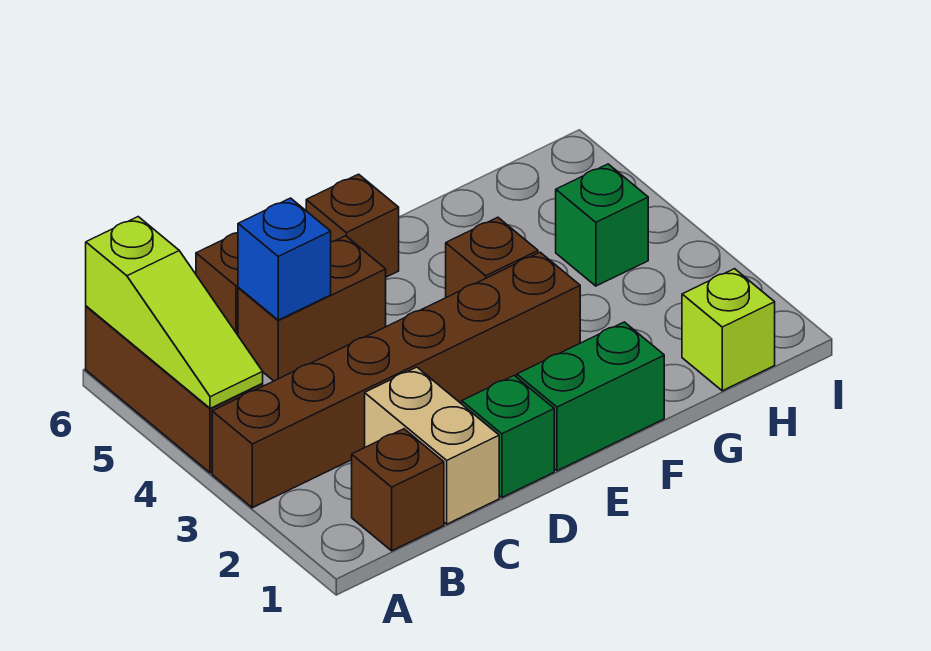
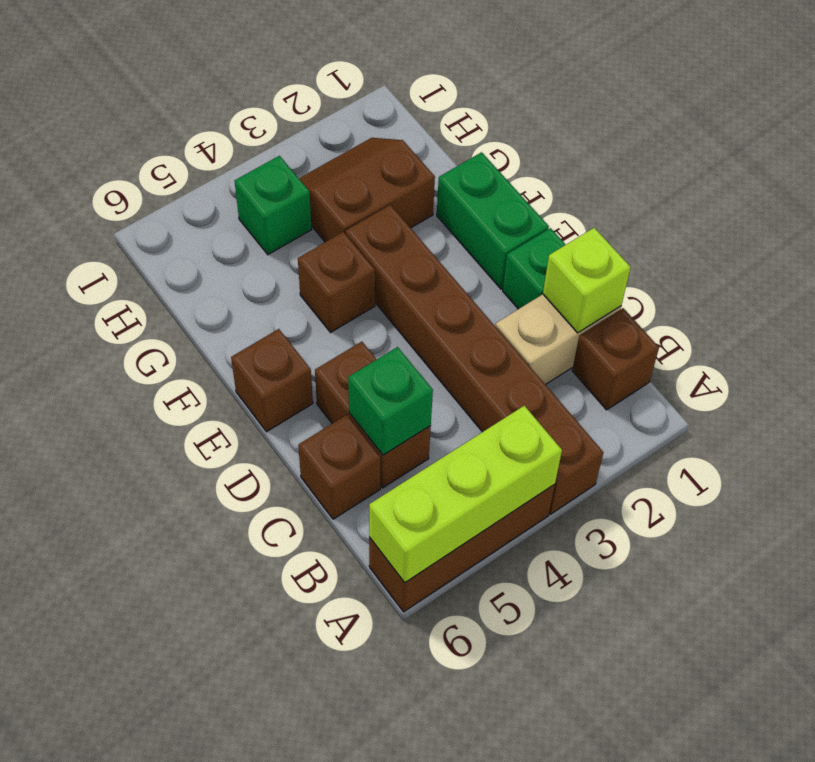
lime 1x3 slope [86,217,263,408] -> lime 1x3 brick [369,406,562,583]
blue 1x1 brick [238,198,331,320] -> green 1x1 brick [348,347,433,455]
none -> brown 2x2 slope [299,138,435,242]
lime 1x1 brick [682,269,775,391] -> lime 1x1 brick moved to [543,228,631,333]

